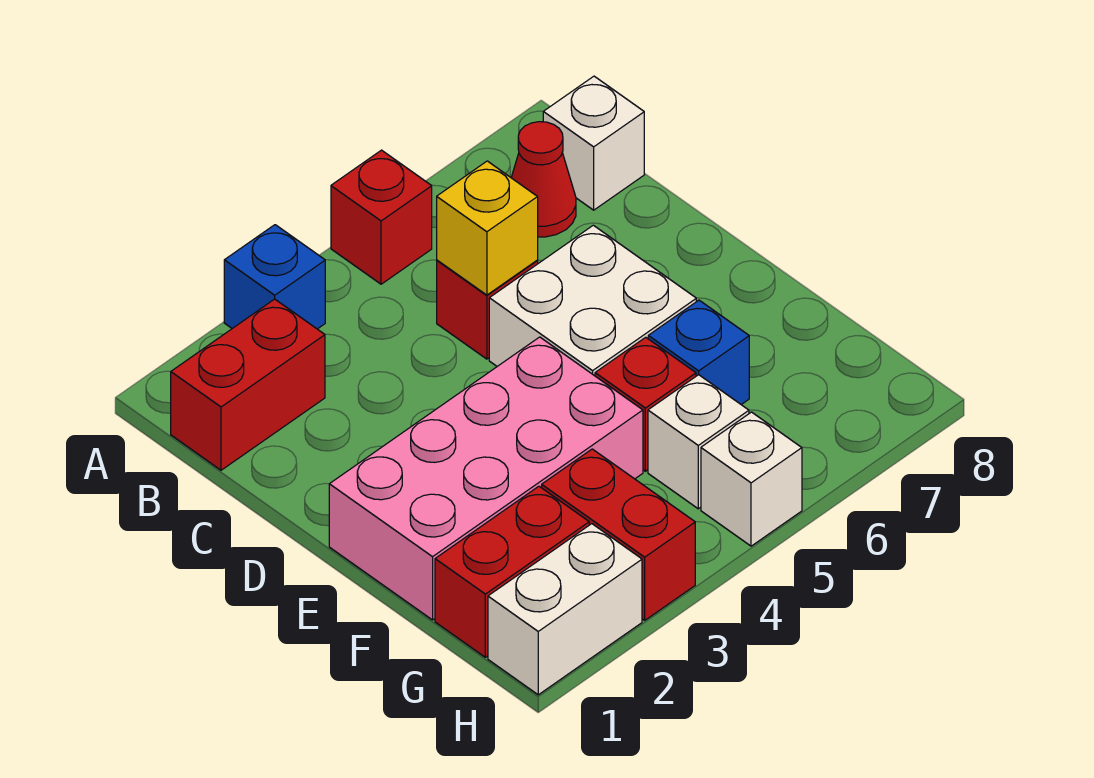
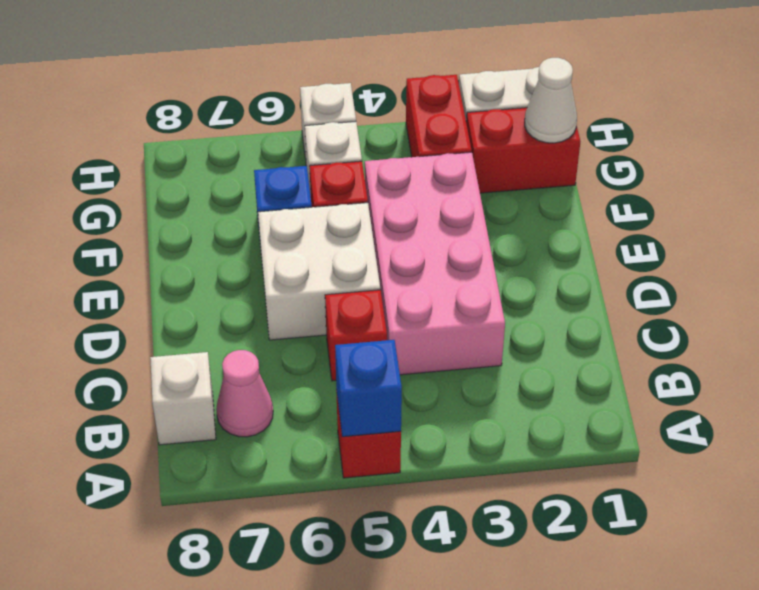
blue 1x1 brick [224,225,325,329] -> blue 1x1 brick moved to [335,340,402,437]
red 1x2 brick [171,299,325,470] -> none
red 1x1 cone [511,122,576,237] -> pink 1x1 cone [216,350,273,437]
yellow 1x1 brick [437,161,538,295] -> none
pink 2x4 brick [329,337,643,620] -> pink 2x4 brick turned to [365,152,505,375]
none -> white 1x1 cone [525,58,577,143]

